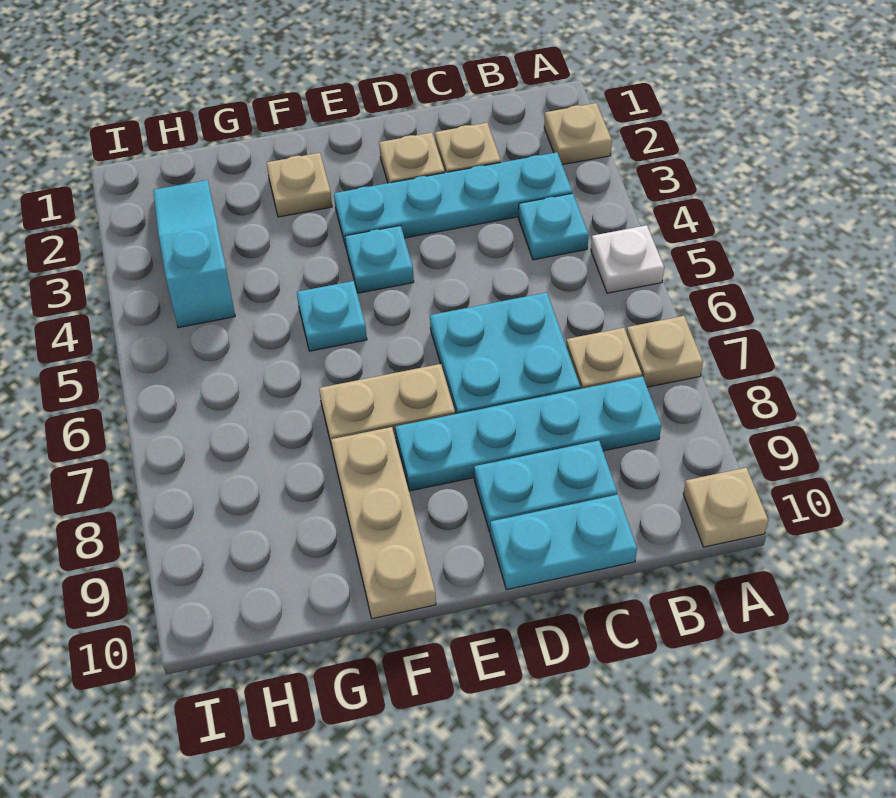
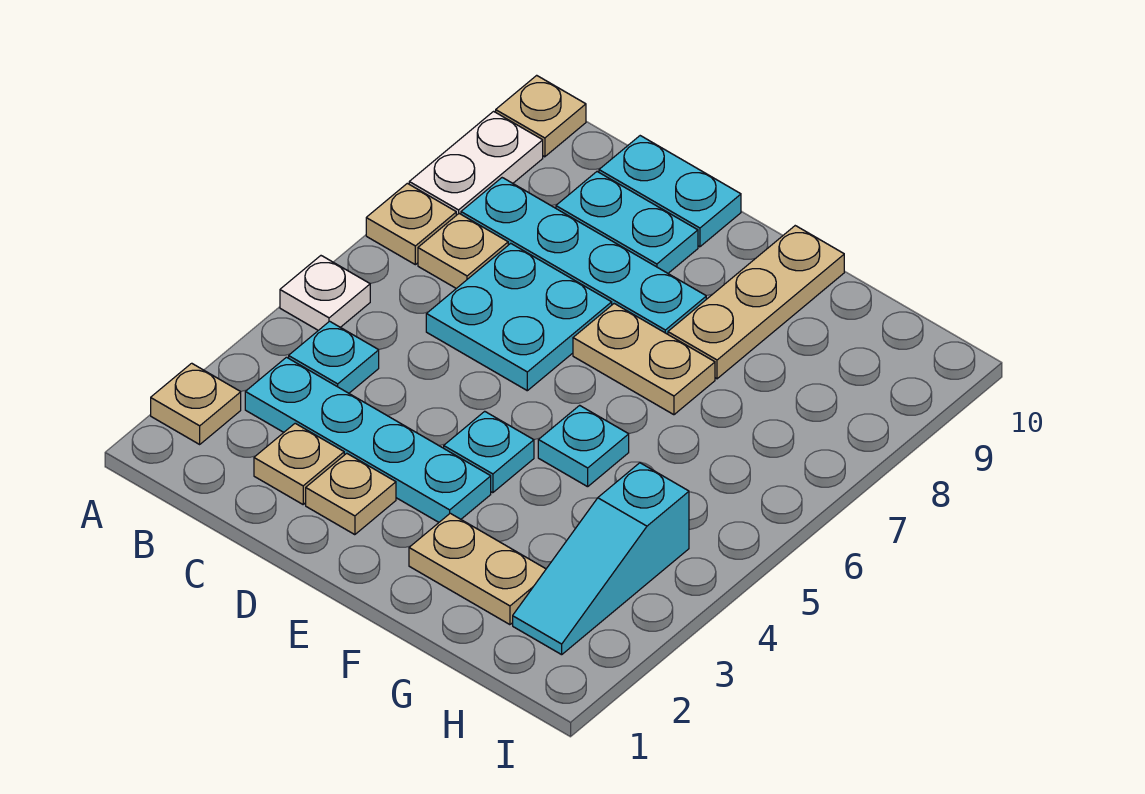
none -> white 1x2 plate [409,111,543,215]
tan 1x1 plate [267,153,332,217] -> tan 1x2 plate [409,513,546,625]

